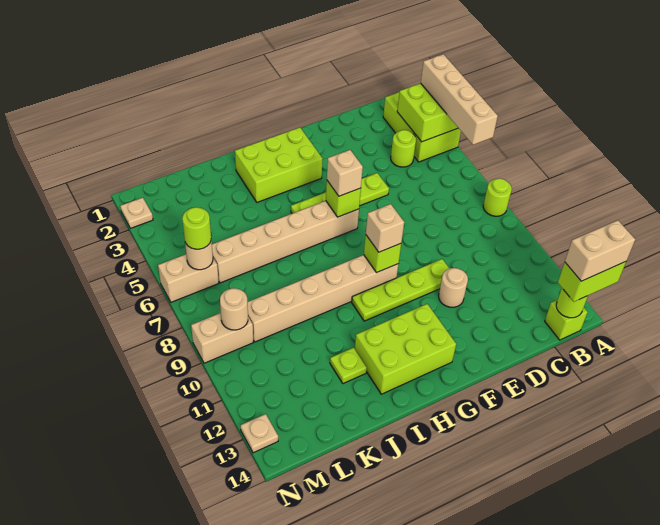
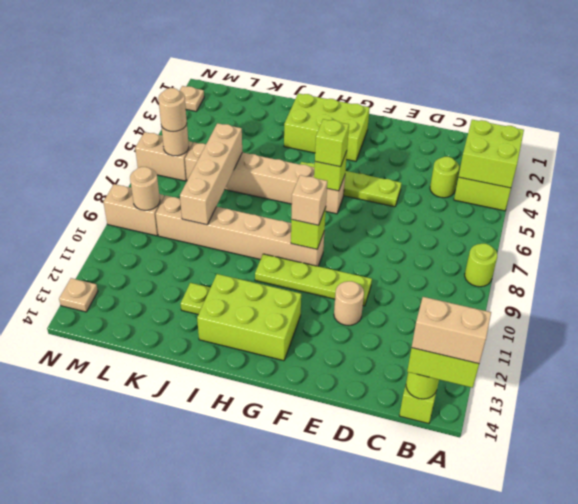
tan 1x4 brick [421,54,498,145] -> tan 1x4 brick moved to [180,123,242,225]
tan 1x1 brick [327,150,363,196] -> lime 1x1 brick [315,119,349,167]
lime 1x1 round brick [182,207,211,249] -> tan 1x1 round brick [158,88,187,132]

